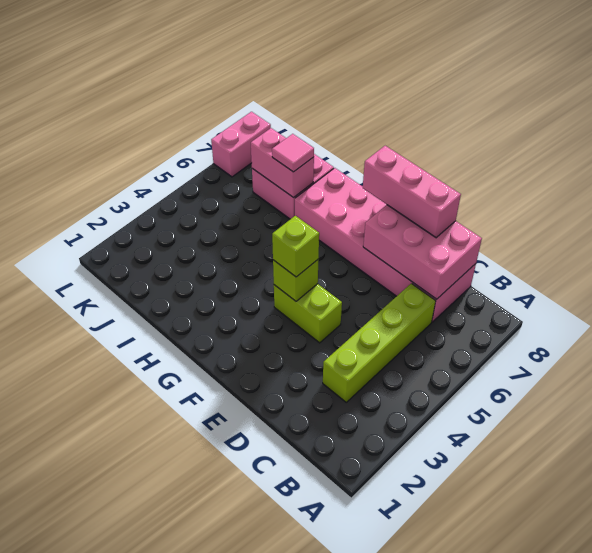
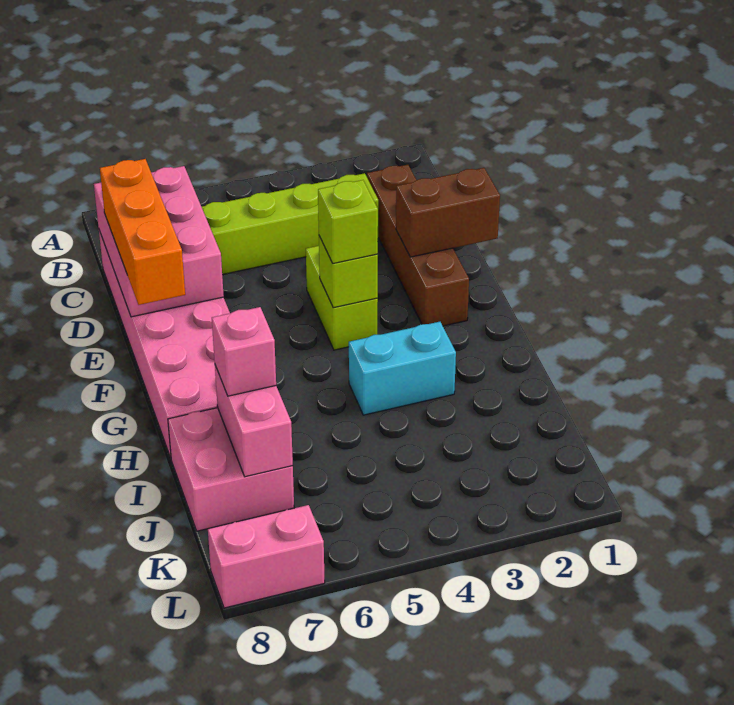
none -> brown 1x4 brick [367,165,469,326]
pink 1x3 brick [363,146,461,238] -> orange 1x3 brick [100,159,185,305]
none -> brown 1x2 brick [396,168,500,257]
none -> cyan 1x2 brick [349,322,456,415]
pink 1x1 tile [272,134,314,172] -> pink 1x1 brick [212,307,276,396]

